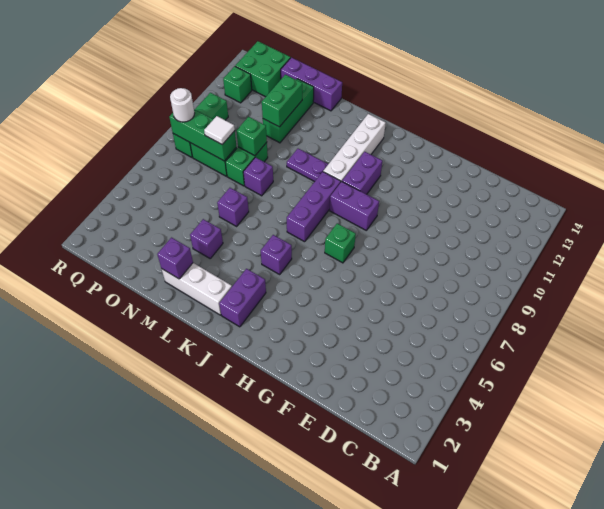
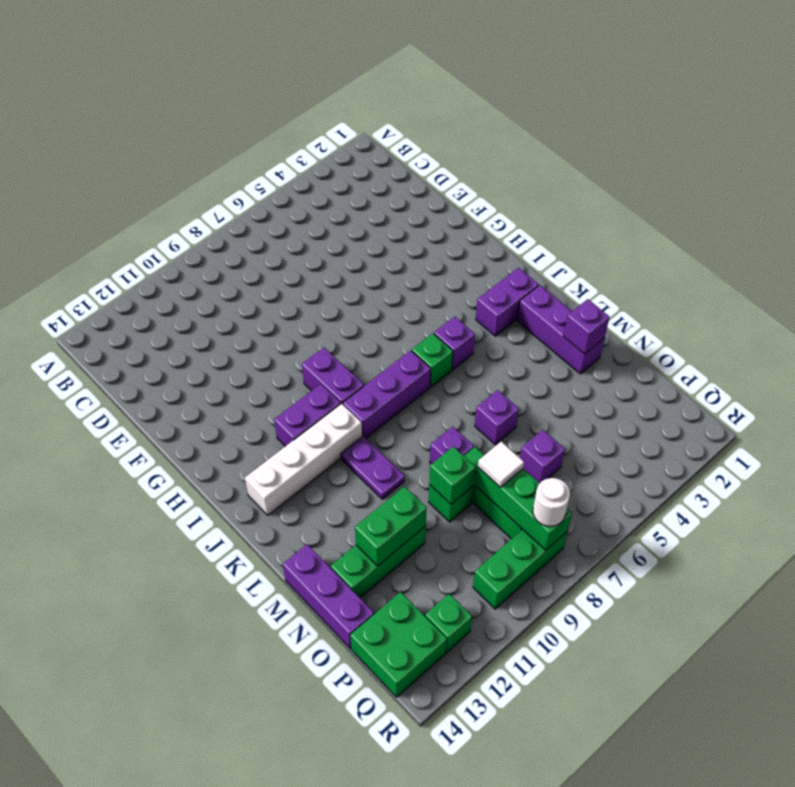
green 1x1 brick [325,223,356,263] -> green 1x1 brick moved to [412,333,453,387]
white 1x3 brick [162,263,232,315] -> purple 1x3 brick [517,285,604,374]
purple 1x1 brick [190,219,223,258] -> purple 1x1 brick moved to [520,430,565,483]

